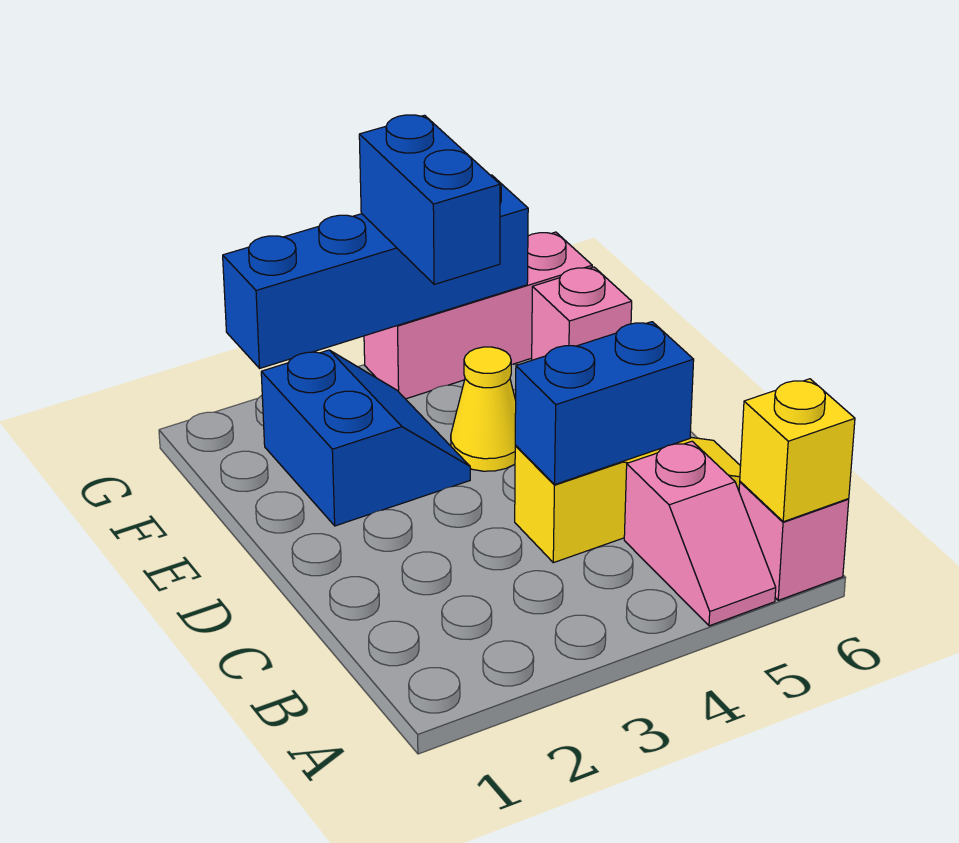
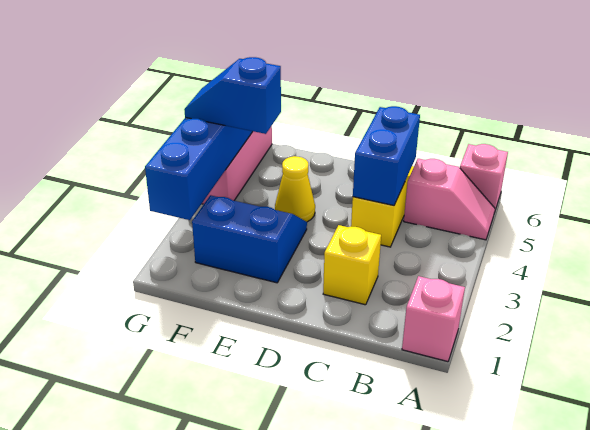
yellow 1x1 brick [740,379,855,522] -> yellow 1x1 brick moved to [323,225,381,305]
blue 1x2 brick [359,115,500,285] -> blue 1x2 slope [184,57,281,134]
pink 1x1 brick [532,267,632,360] -> pink 1x1 brick moved to [402,276,465,362]

